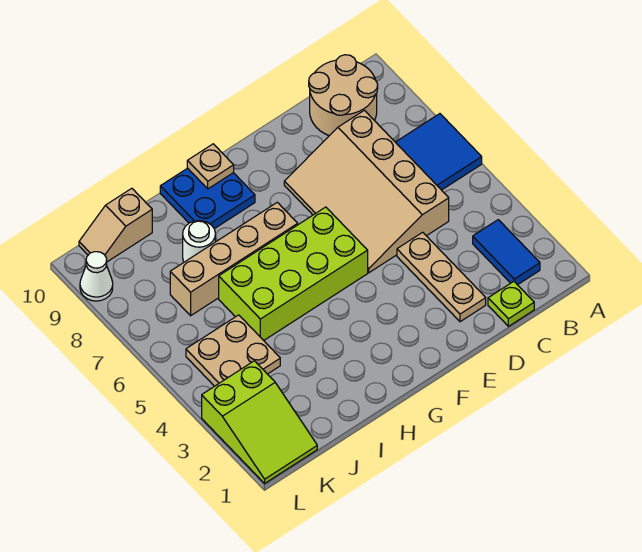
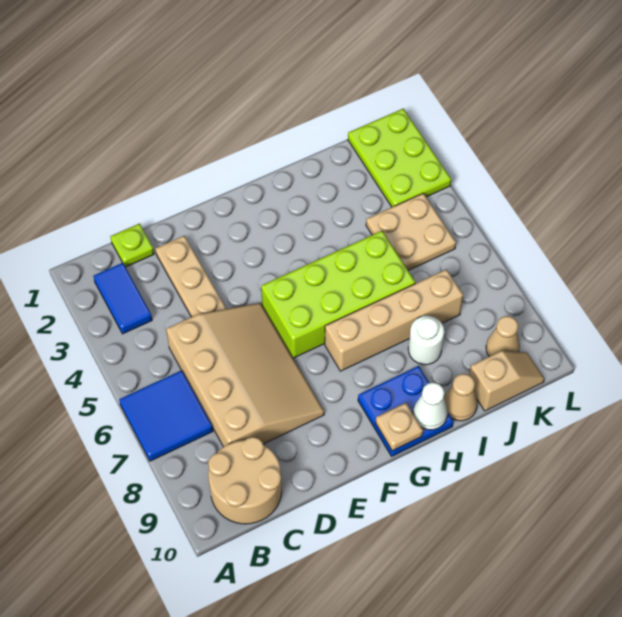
none -> tan 1x1 cone [444,374,477,421]
lime 2x3 slope [202,361,317,483] -> lime 2x3 plate [348,109,451,207]
none -> tan 1x1 cone [486,316,520,357]
white 1x1 cone [80,252,113,301] -> white 1x1 cone moved to [413,382,448,430]

